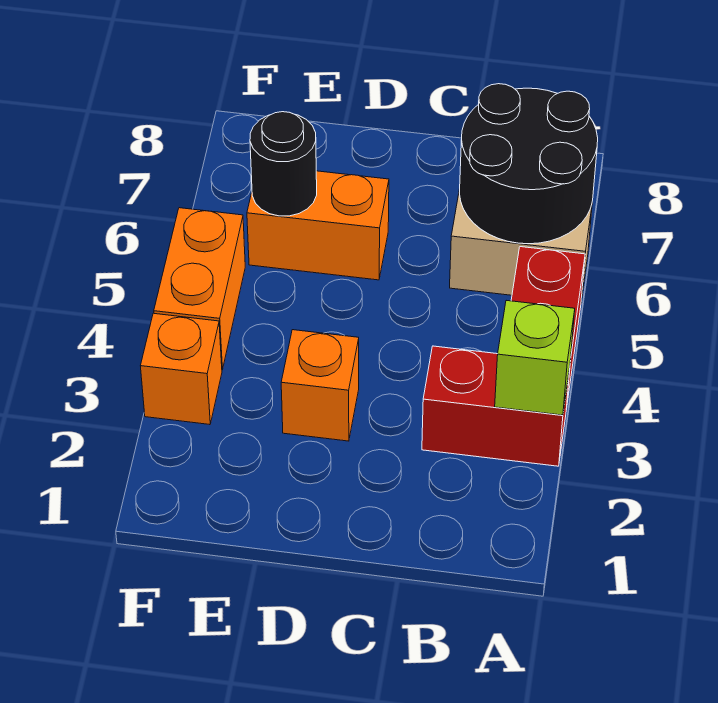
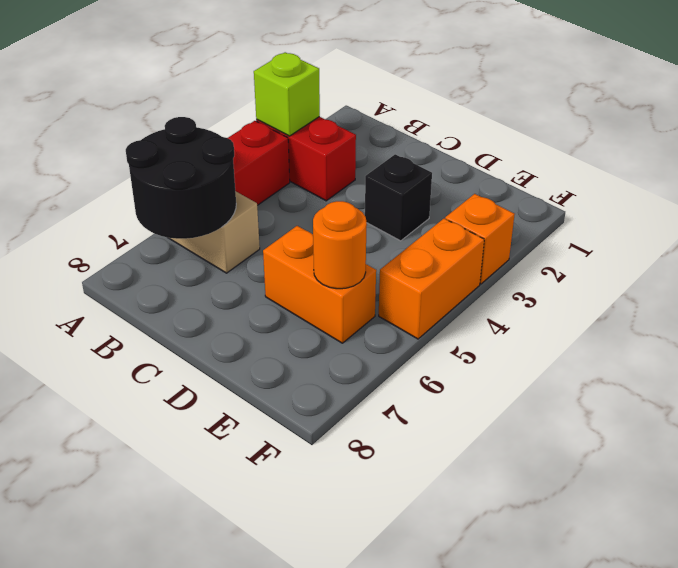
orange 1x1 brick [281,330,359,441] -> black 1x1 brick [365,154,432,241]
black 1x1 round brick [250,112,317,216] -> orange 1x1 round brick [313,201,367,289]

